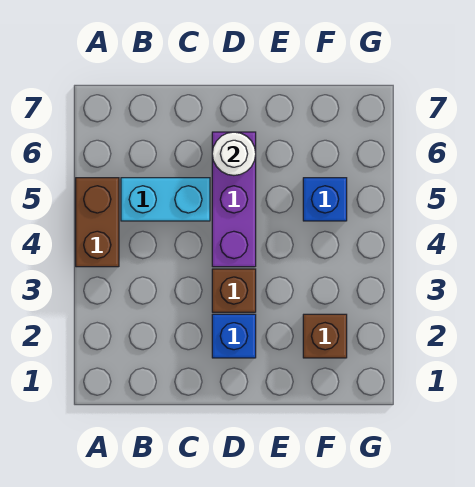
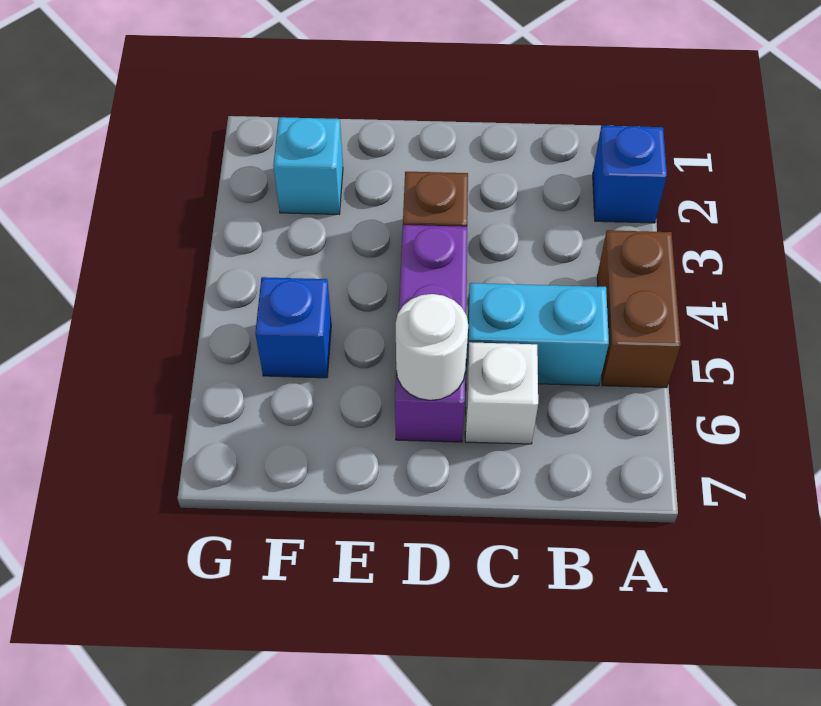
none -> white 1x1 brick [465,342,538,444]
blue 1x1 brick [212,314,256,358] -> blue 1x1 brick moved to [593,126,667,223]
brown 1x1 brick [303,314,347,358] -> cyan 1x1 brick [273,117,343,214]

